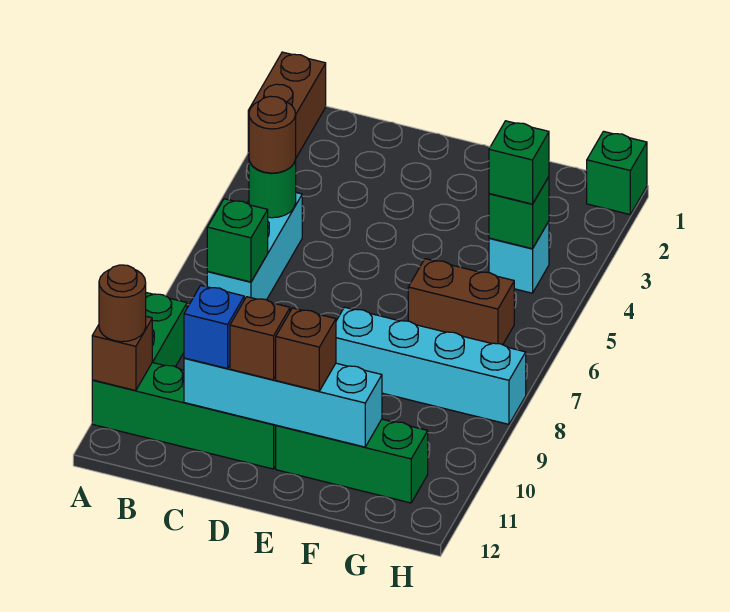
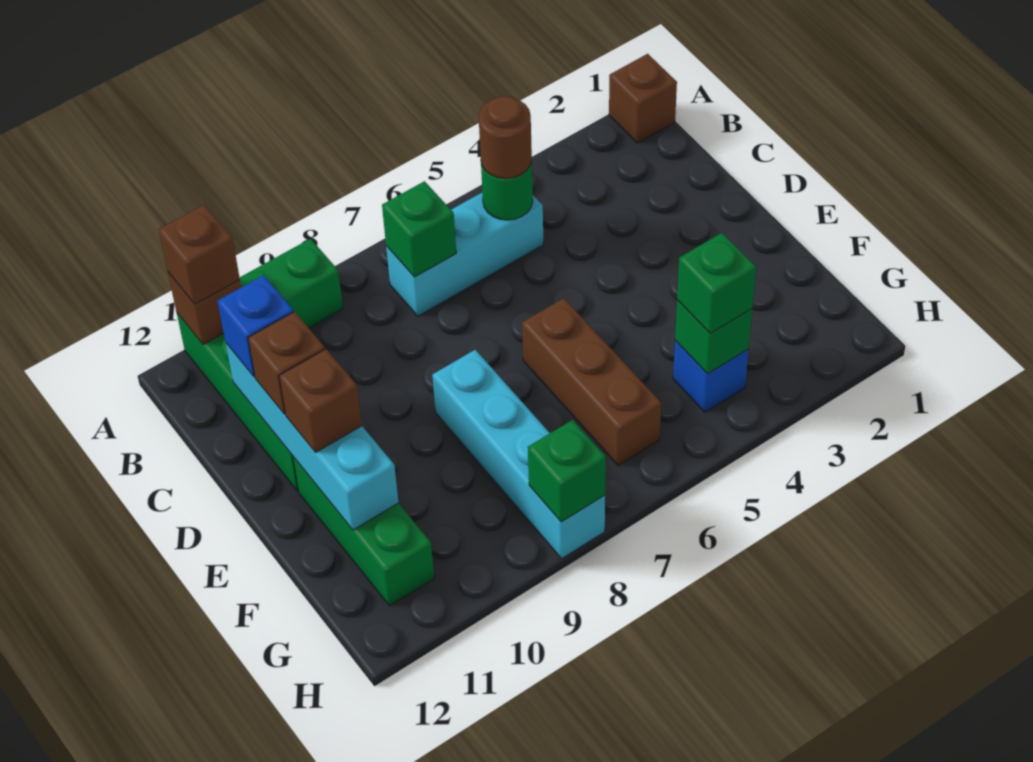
brown 1x2 brick [248,52,326,158] -> brown 1x1 brick [609,54,677,143]
brown 1x1 round brick [99,265,146,342] -> brown 1x1 brick [159,205,240,304]
brown 1x2 brick [408,259,514,345] -> brown 1x3 brick [522,298,661,465]
cyan 1x1 brick [489,221,549,293] -> blue 1x1 brick [673,341,749,412]
green 1x1 brick [587,131,647,215] -> green 1x1 brick moved to [528,420,606,522]

